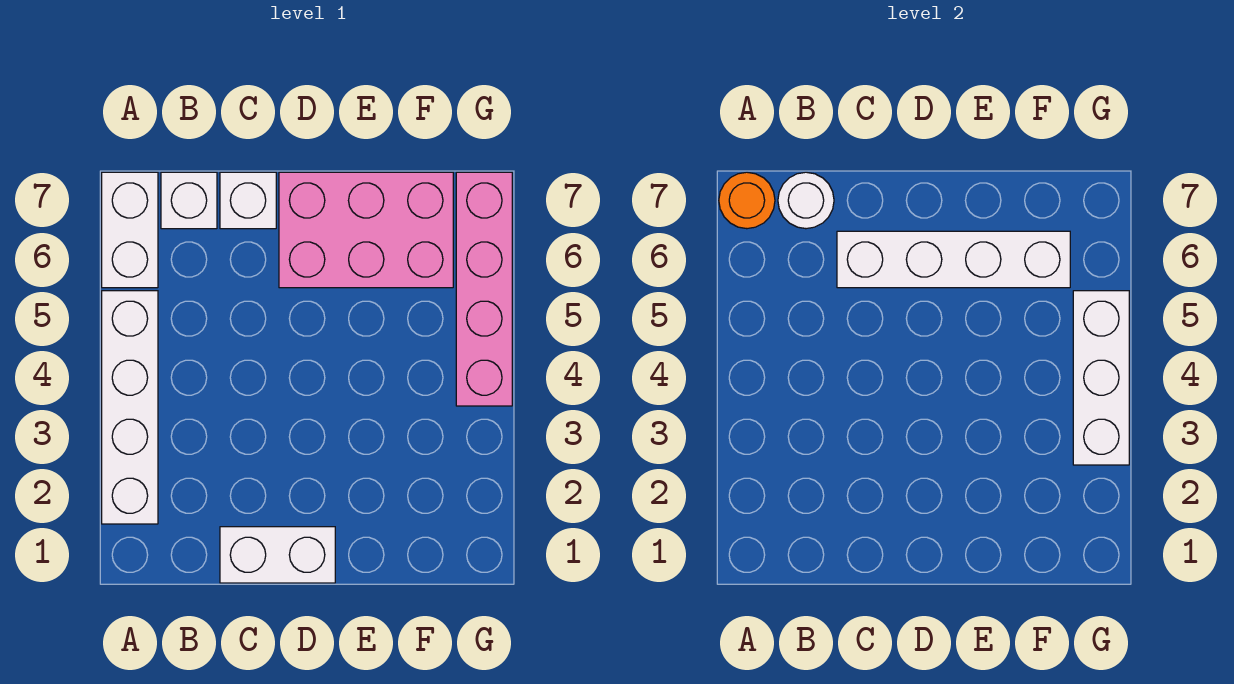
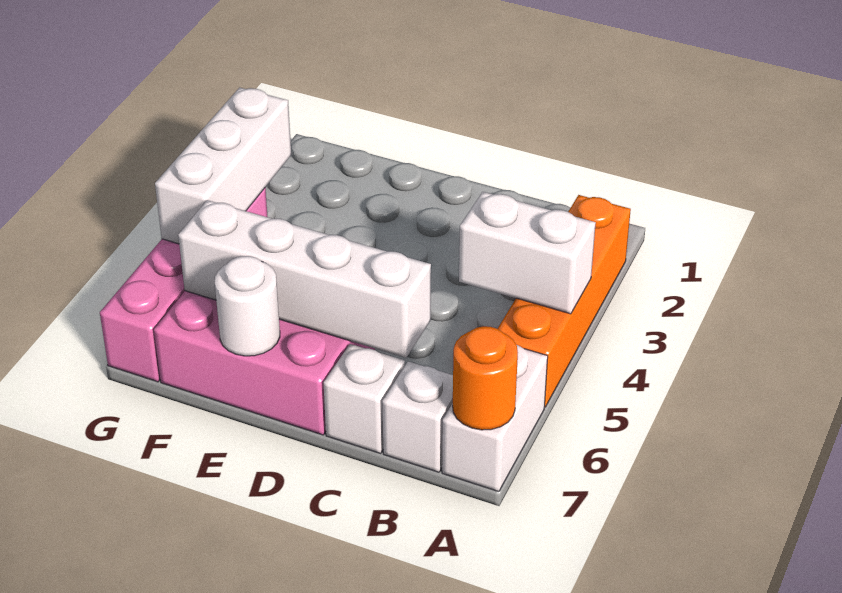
white 1x4 brick [102,291,158,524] -> orange 1x4 brick [498,195,631,407]
white 1x1 round brick [778,172,834,229] -> white 1x1 round brick moved to [215,256,280,356]
white 1x2 brick [220,527,335,583] -> white 1x2 brick moved to [459,192,596,314]

